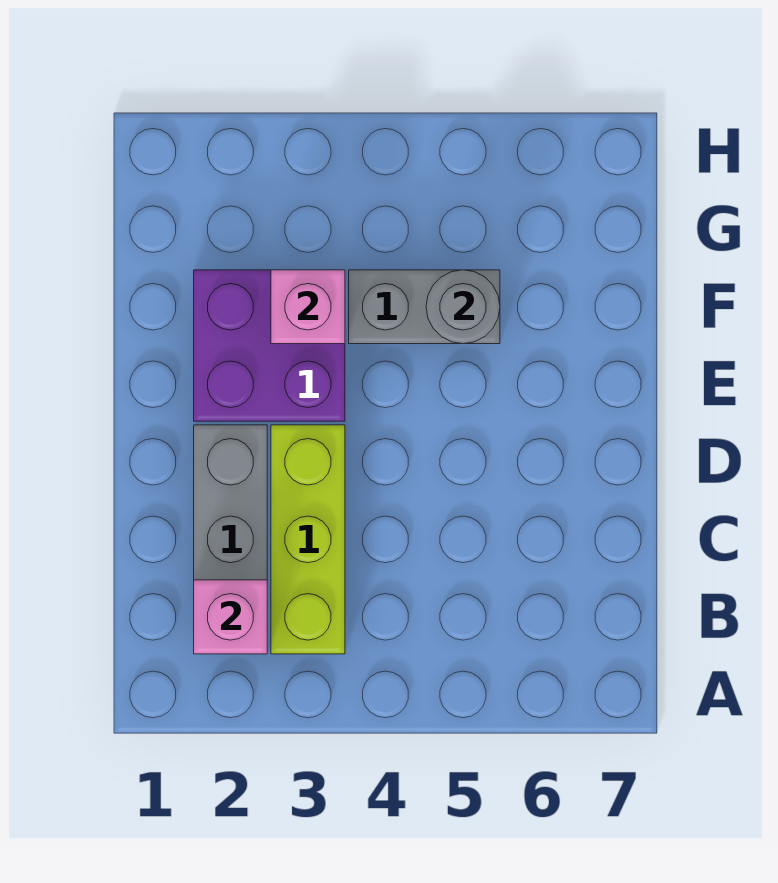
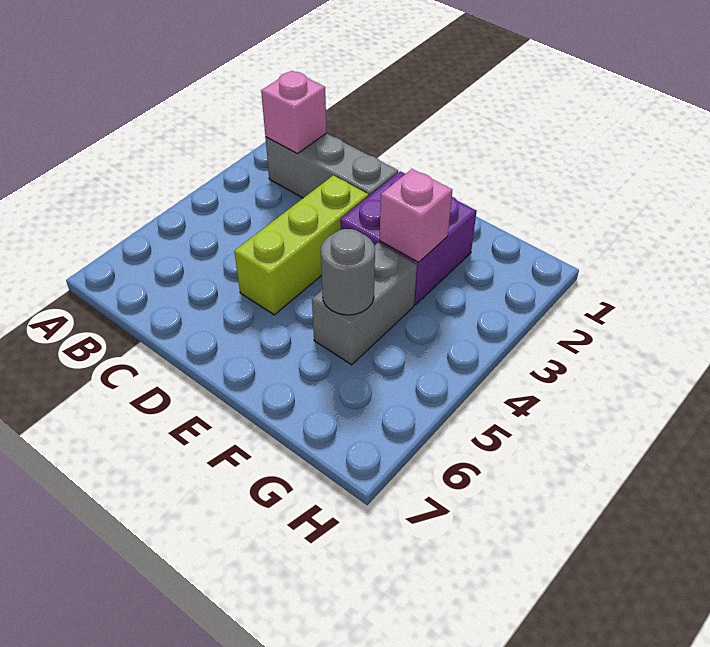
lime 1x3 brick [271,425,345,654] -> lime 1x3 brick turned to [234,175,369,315]

